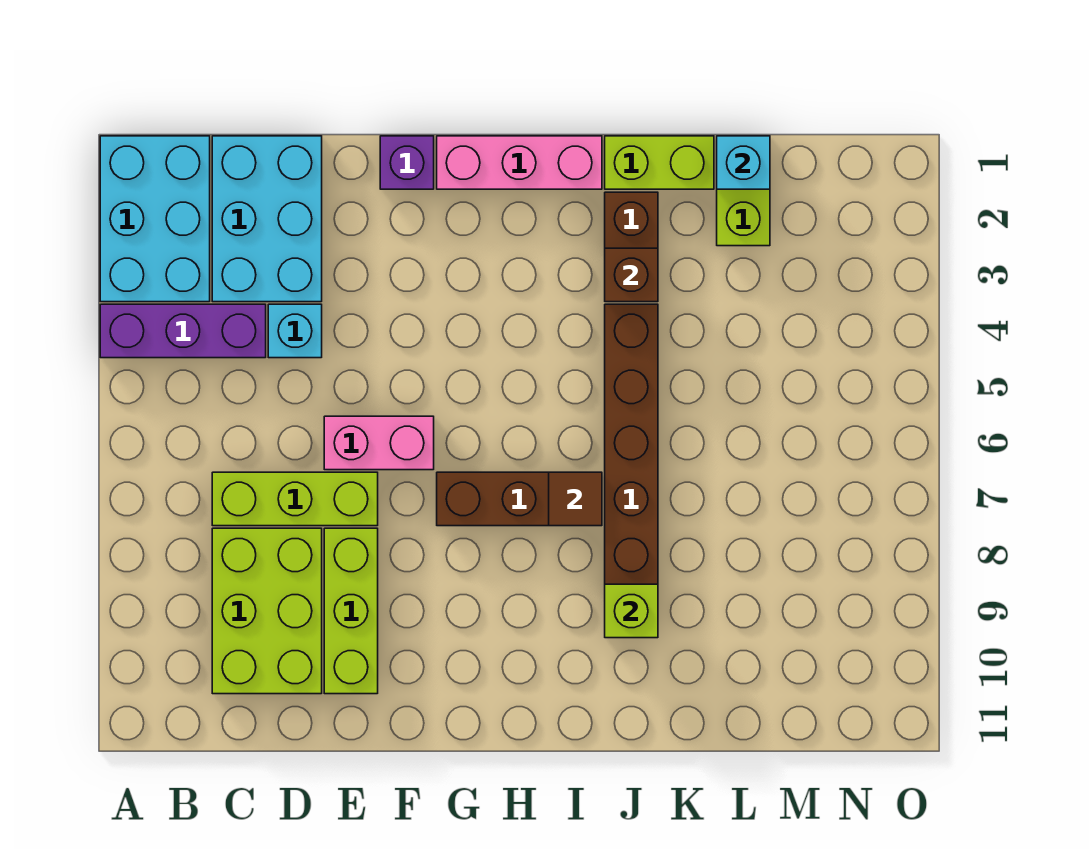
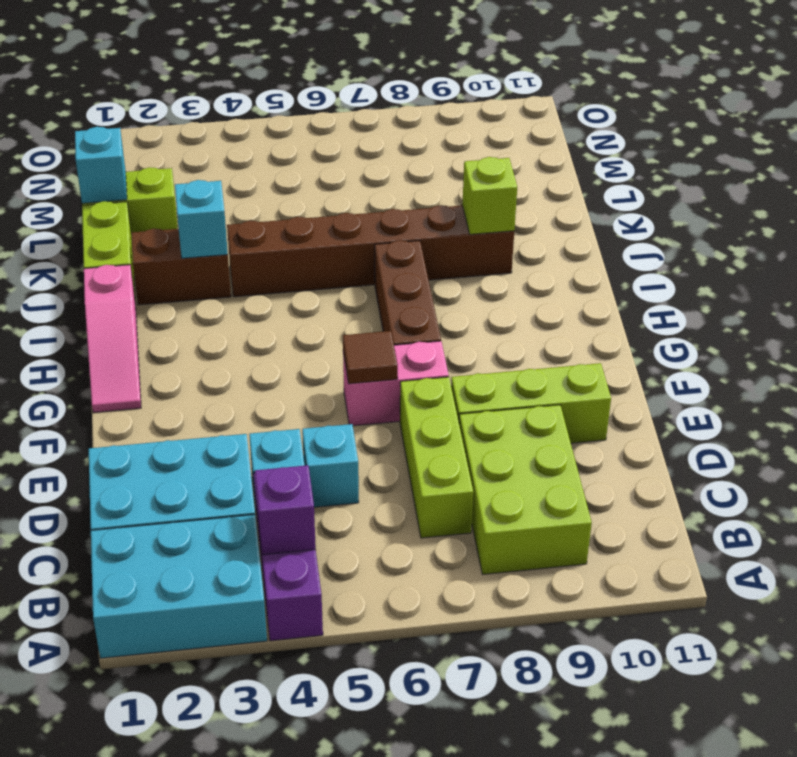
lime 2x3 brick [212,528,322,694] -> lime 2x3 brick turned to [459,405,592,574]
none -> cyan 1x1 brick [302,424,359,507]
pink 1x2 brick [324,416,434,470] -> pink 1x2 brick turned to [343,341,449,426]
purple 1x1 brick [380,136,434,189] -> purple 1x1 brick moved to [255,465,316,555]
pink 1x3 brick [437,136,602,189] -> pink 1x3 slope [84,265,141,413]
brown 1x1 tile [549,472,602,526] -> brown 1x1 tile moved to [343,331,398,384]
brown 1x1 brick [605,248,658,302] -> cyan 1x1 brick [175,180,228,258]

